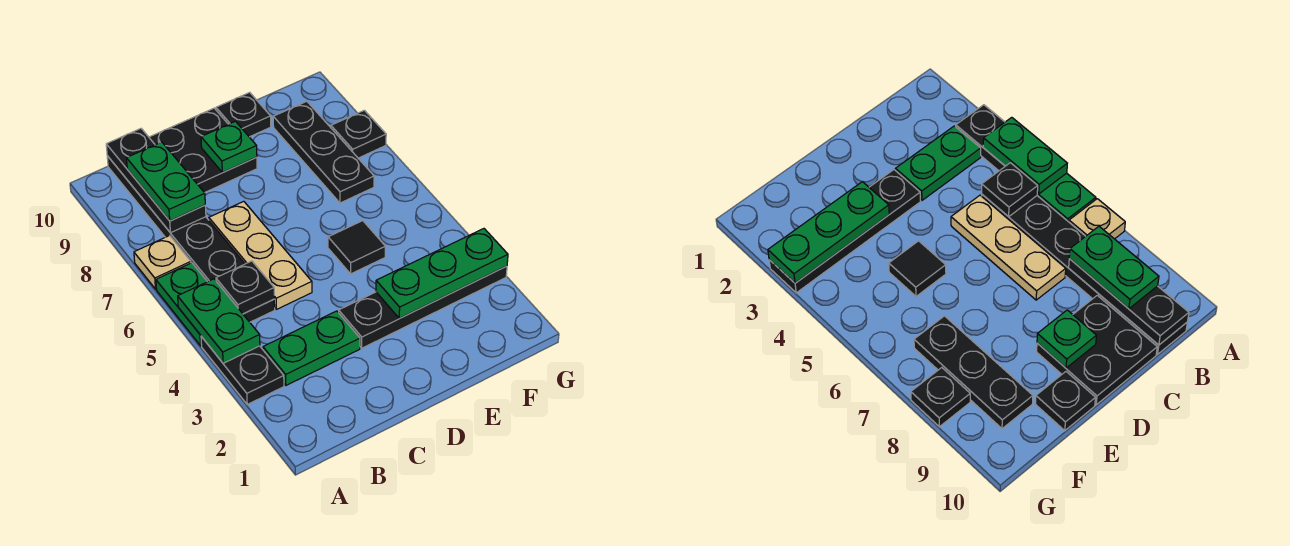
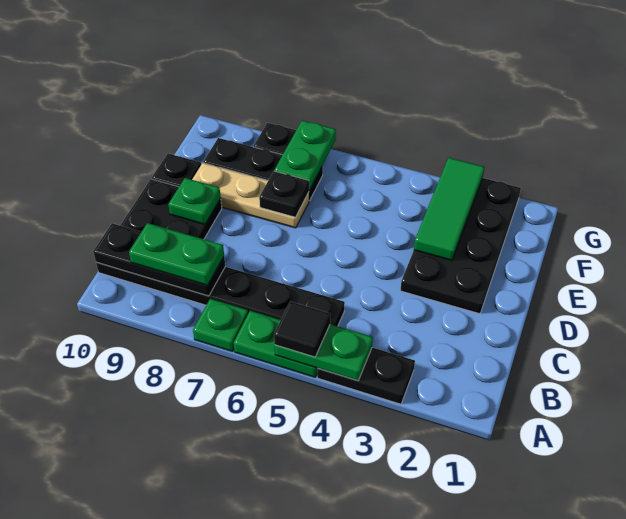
tan 1x1 plate [134,235,191,289] -> green 1x1 plate [193,299,248,352]
green 1x2 plate [263,311,360,385] -> green 1x2 plate moved to [274,121,336,190]
black 1x1 plate [216,261,274,314] -> black 1x1 plate moved to [259,171,309,217]
tan 1x3 plate [209,201,312,309] -> tan 1x3 plate moved to [192,163,309,228]
black 1x4 plate [339,266,507,348] -> black 2x4 plate [400,178,521,314]
green 1x3 plate [376,229,508,318] -> green 1x3 tile [414,158,485,260]
black 1x1 tile [328,221,386,274] -> black 1x1 tile moved to [274,302,330,357]

